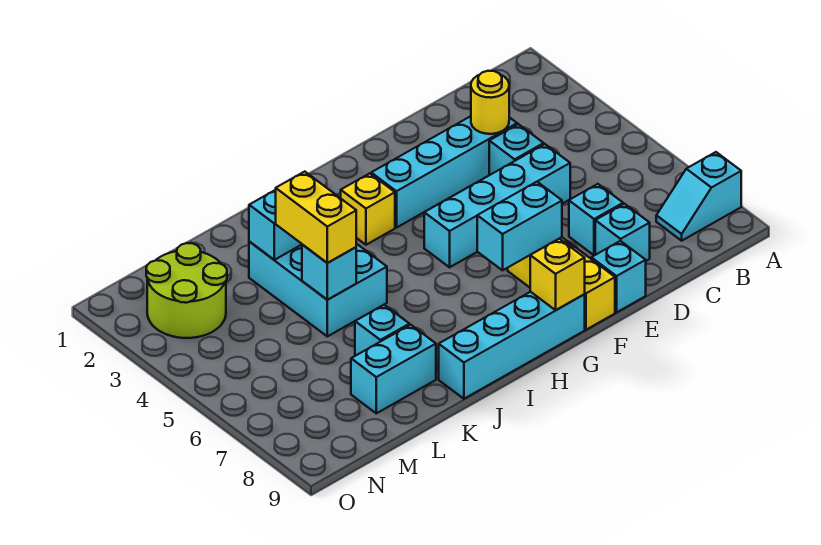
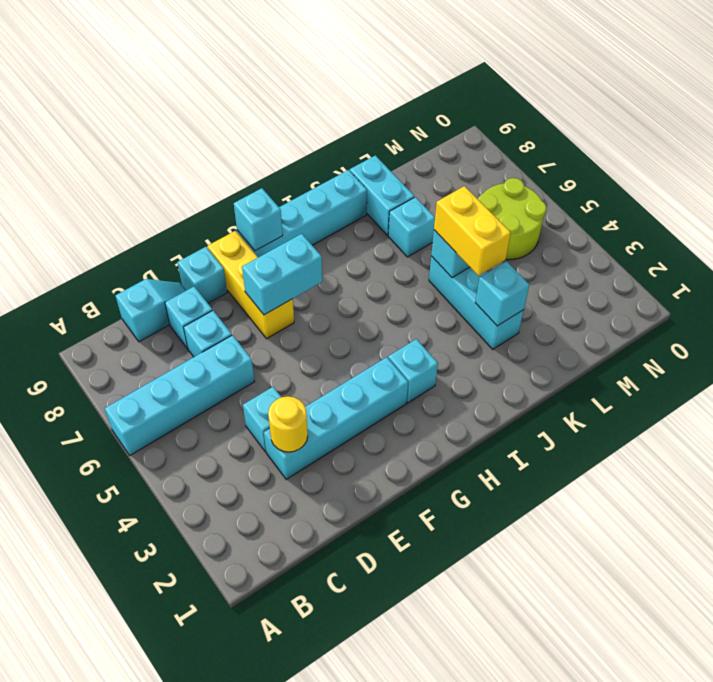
cyan 1x2 slope [656,152,741,241] -> cyan 1x2 slope moved to [115,279,186,342]
cyan 1x4 brick [424,144,570,267] -> cyan 1x4 brick moved to [105,335,255,455]
yellow 1x1 brick [530,239,585,310] -> cyan 1x1 brick [234,188,283,251]
yellow 1x1 brick [341,173,395,245] -> cyan 1x1 brick [388,339,438,403]
cyan 2x3 brick [249,242,387,336] -> cyan 1x3 brick [429,256,524,349]
cyan 1x2 brick [351,325,436,413] -> cyan 1x2 brick turned to [350,155,414,235]
lime 2x2 round brick [146,243,227,338] -> lime 2x2 round brick moved to [478,178,546,260]

